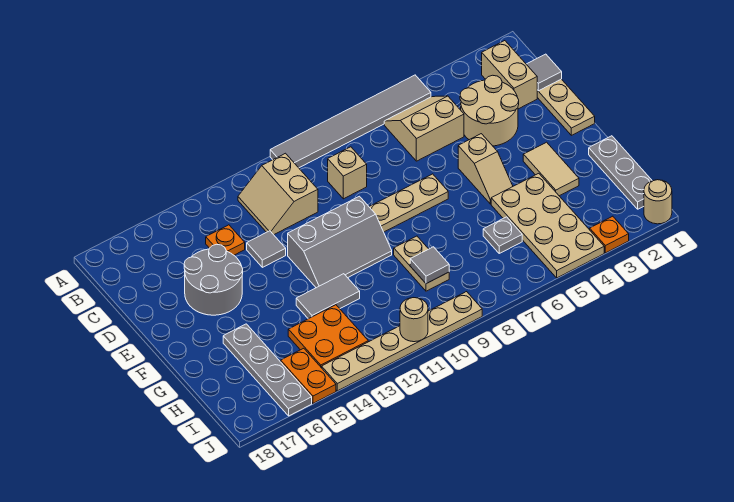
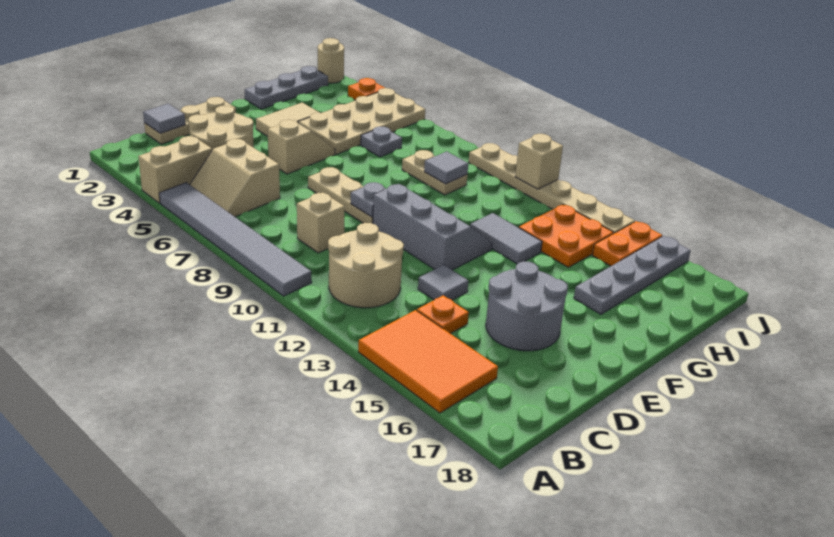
none -> orange 2x3 tile [358,310,498,413]
tan 1x2 brick [482,41,537,109] -> tan 1x2 brick moved to [138,136,212,203]
tan 2x2 slope [238,153,318,235] -> tan 2x2 round brick [328,223,404,308]
none -> grey 1x1 plate [351,182,386,217]
tan 1x2 plate [394,236,449,291] -> tan 1x2 plate turned to [402,150,467,195]
tan 1x1 round brick [400,298,428,342] -> tan 1x1 brick [515,134,563,189]

